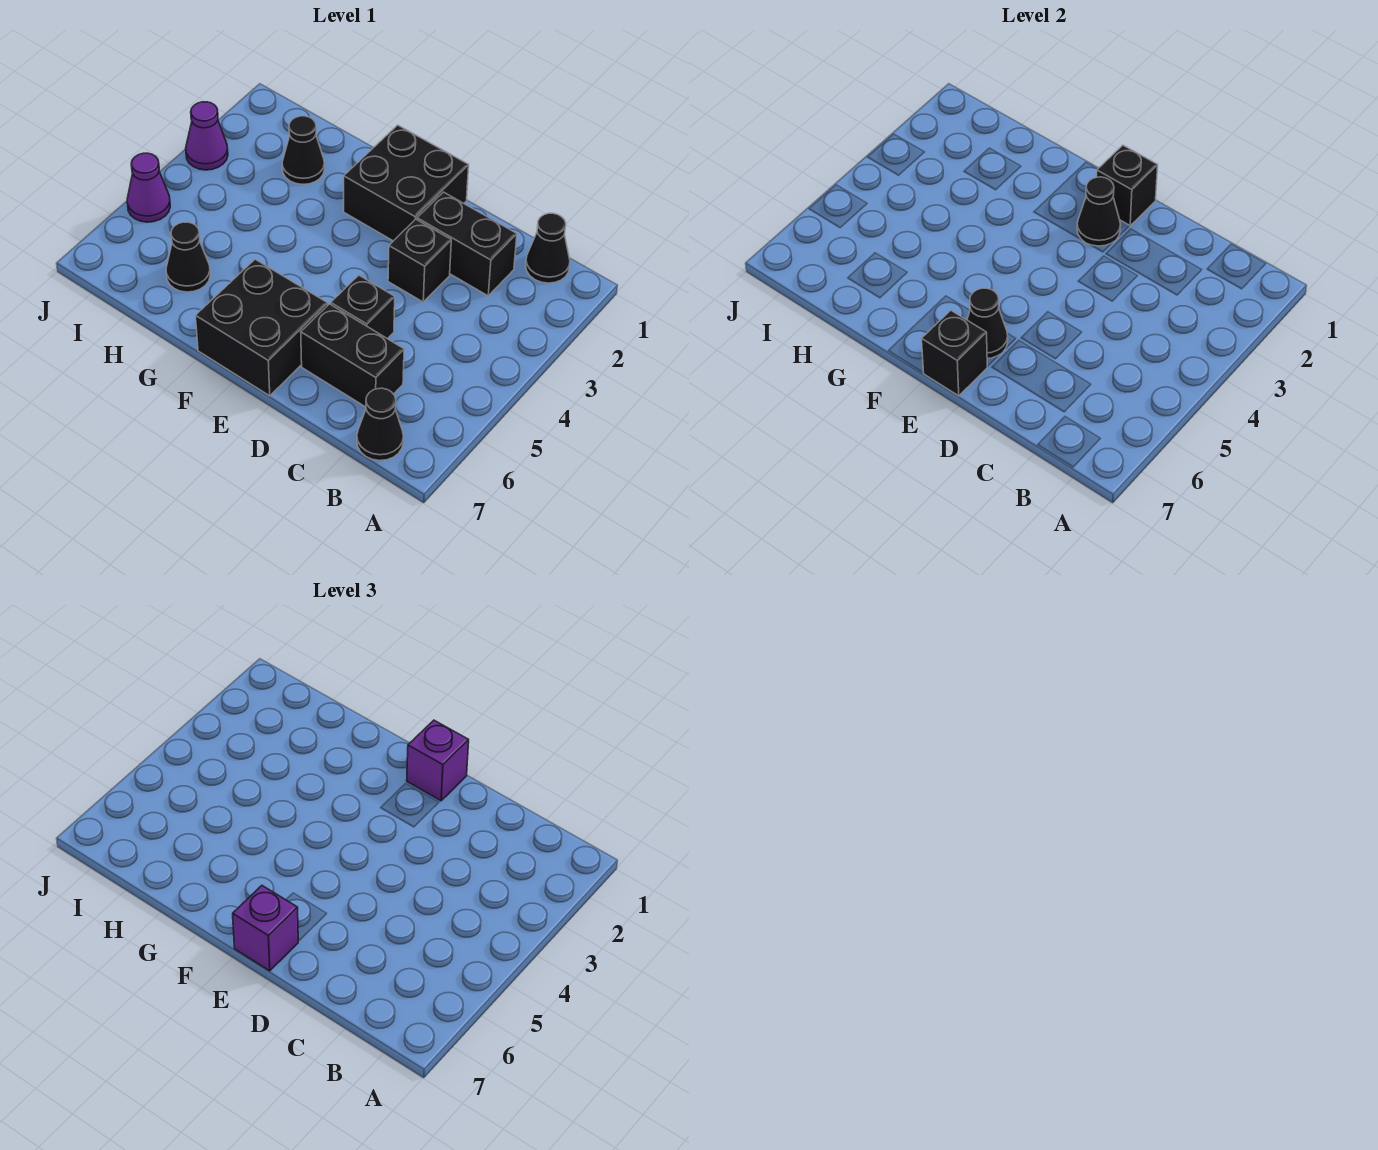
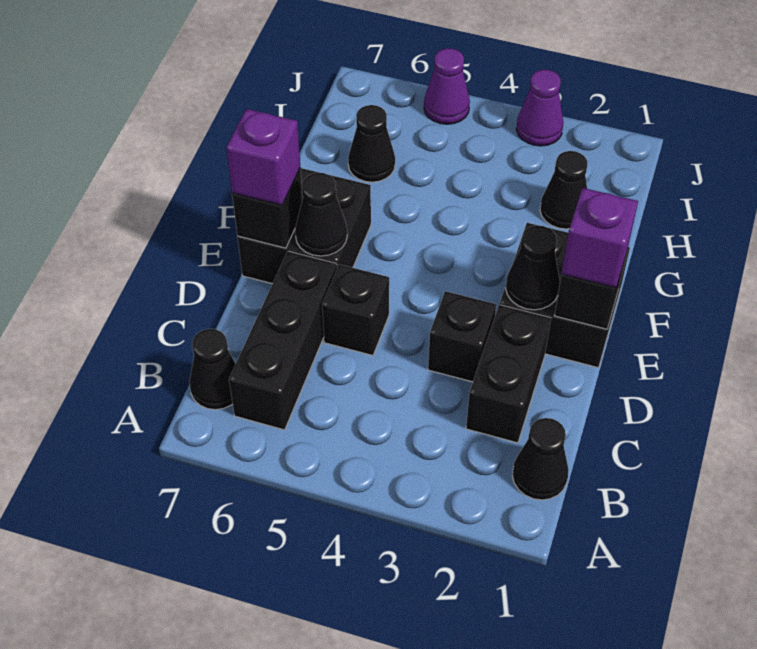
black 1x2 brick [301,304,404,407] -> black 1x3 brick [229,251,337,430]

